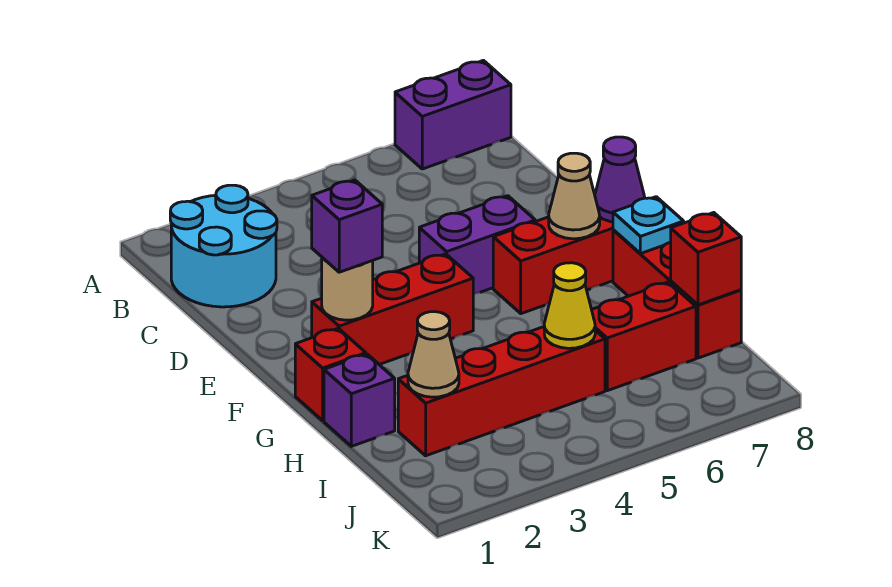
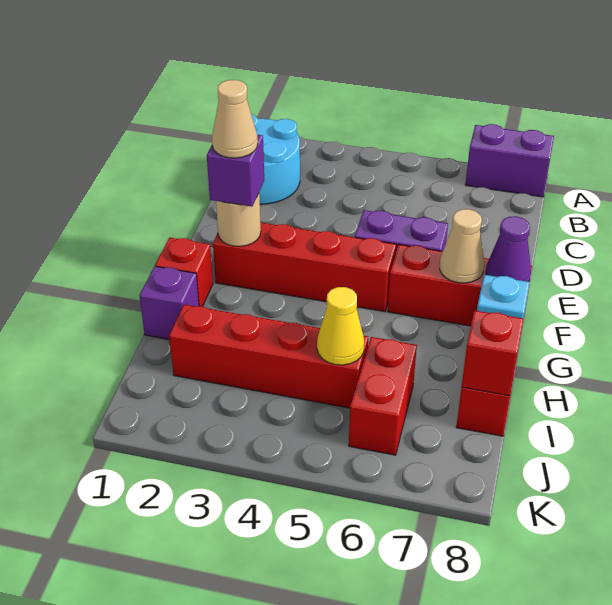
red 1x3 brick [312,254,473,364] -> red 1x4 brick [213,222,396,311]
tan 1x1 cone [408,312,459,397] -> tan 1x1 cone moved to [212,80,258,158]
red 1x2 brick [592,282,696,391] -> red 1x2 brick turned to [349,337,417,455]

